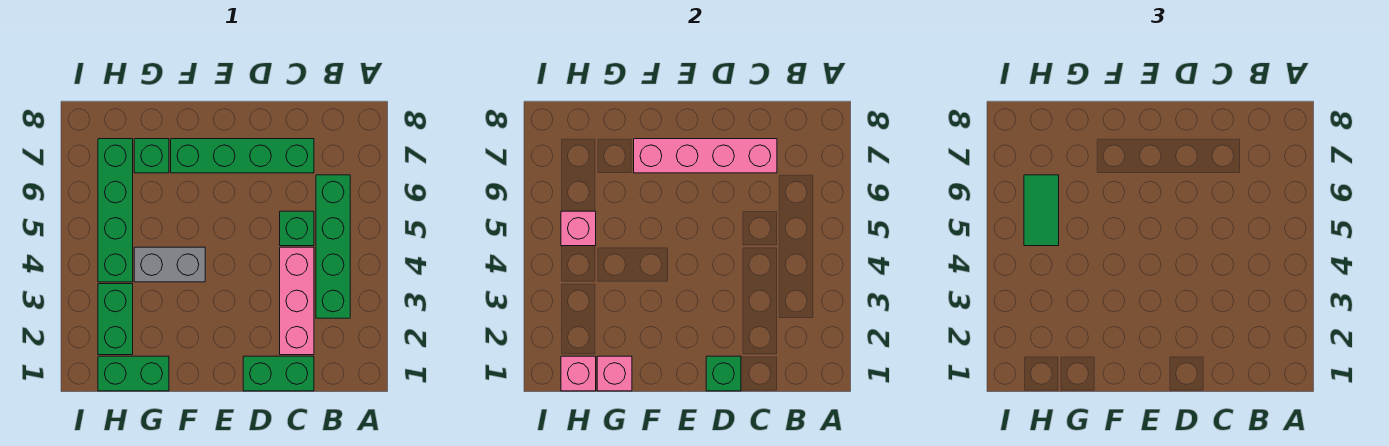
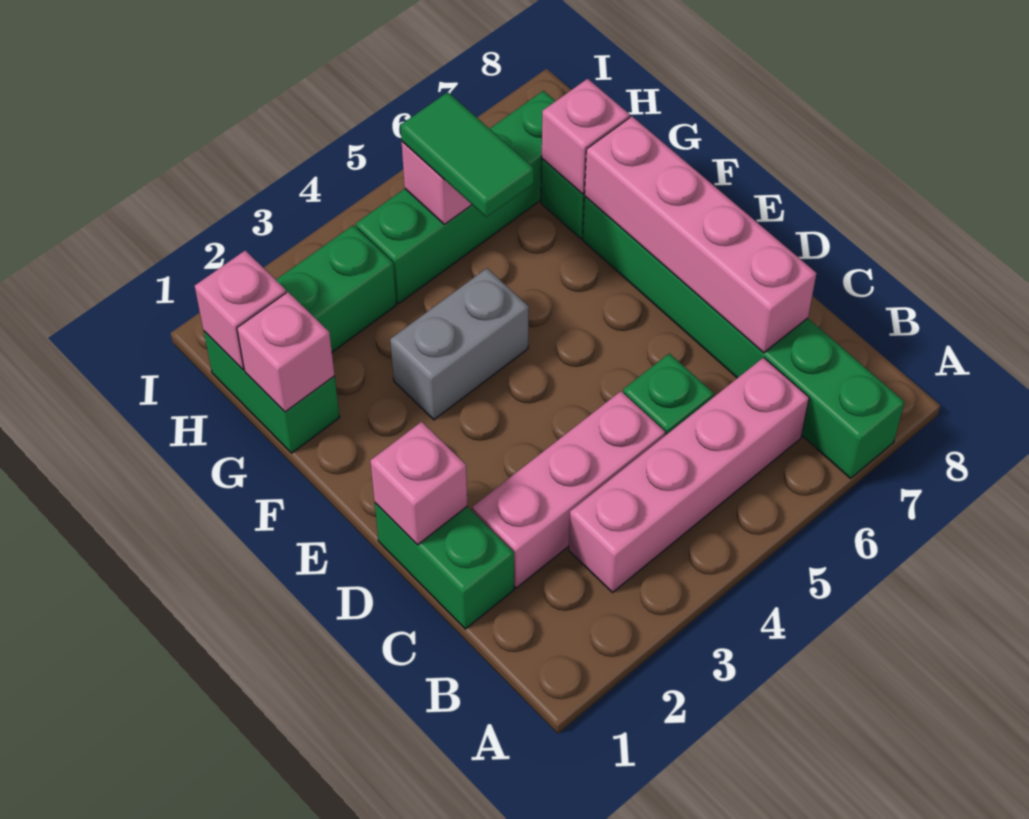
green 1x4 brick [316,175,350,318] -> pink 1x4 brick [569,358,809,593]
green 1x4 brick [171,139,314,173] -> green 1x6 brick [583,197,905,478]
green 1x1 brick [706,356,741,391] -> pink 1x1 brick [370,422,468,545]
grey 1x2 brick [134,247,205,282] -> grey 1x2 brick turned to [390,268,529,420]
none -> pink 1x1 brick [542,79,630,194]
green 1x2 tile [1024,175,1059,246] -> green 1x2 tile turned to [400,92,534,217]

